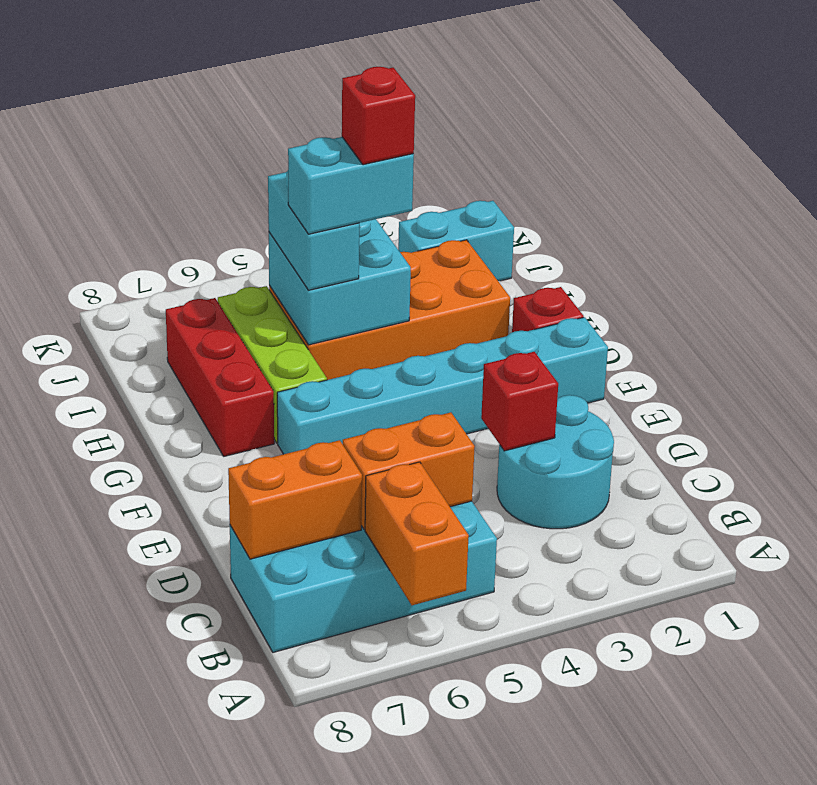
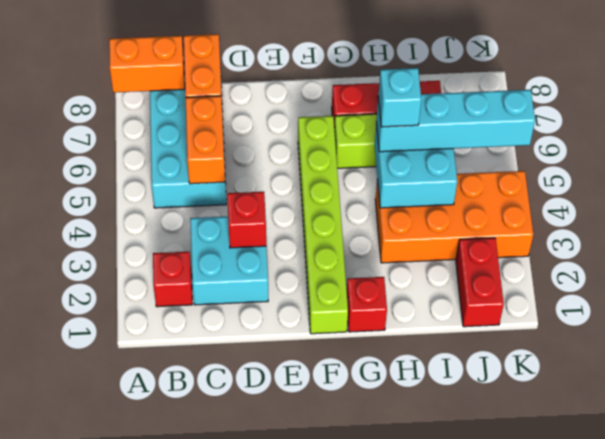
orange 1x2 brick [365,462,469,605] -> orange 1x2 brick moved to [109,36,185,93]
cyan 2x2 round brick [497,395,614,529] -> cyan 2x2 brick [190,216,268,305]
cyan 1x6 brick [277,317,608,454] -> lime 1x6 brick [298,116,348,334]
orange 2x4 brick [269,240,510,380] -> orange 2x4 brick turned to [375,171,533,263]
cyan 1x2 brick [288,137,414,234] -> cyan 1x1 brick [378,68,421,127]
red 1x1 brick [342,67,415,165] -> red 1x1 brick moved to [153,252,192,307]
cyan 1x2 brick [268,171,359,290] -> cyan 1x4 brick [376,90,535,152]
cyan 1x2 brick [398,201,514,281] -> red 1x2 brick [456,238,504,327]

